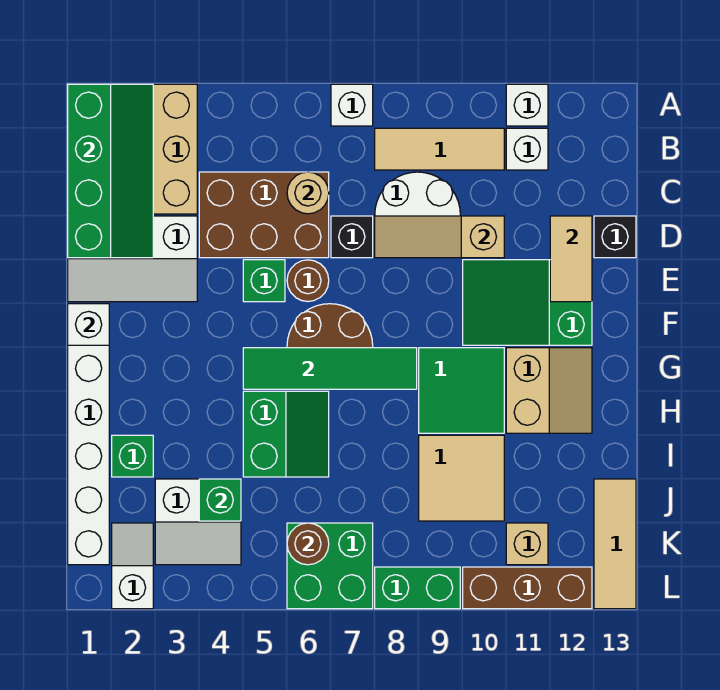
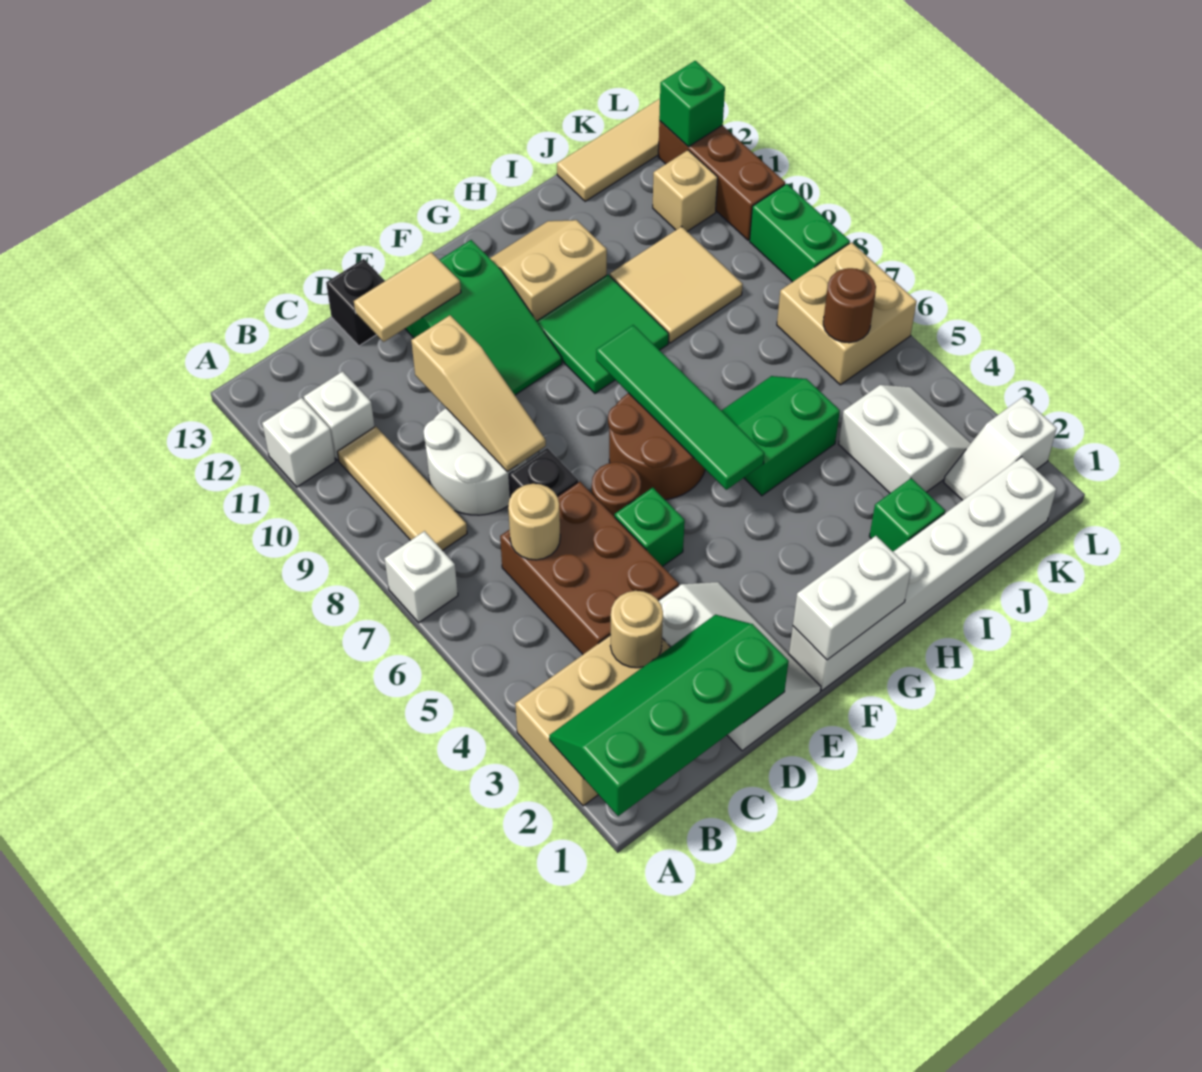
none -> tan 1x1 round brick [610,591,663,668]
white 1x1 brick [68,304,109,345] -> white 1x2 brick [793,536,911,660]
green 1x1 brick [199,479,241,521] -> green 1x1 brick moved to [659,61,725,147]
green 2x2 brick [287,523,373,609] -> tan 2x2 brick [777,242,917,385]

